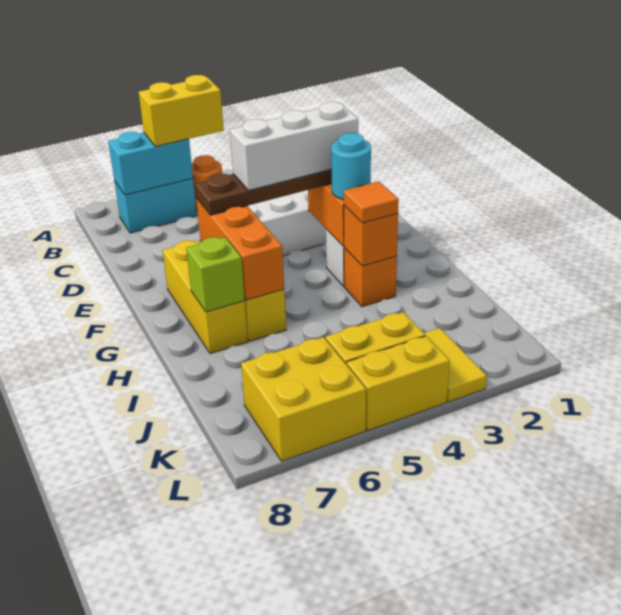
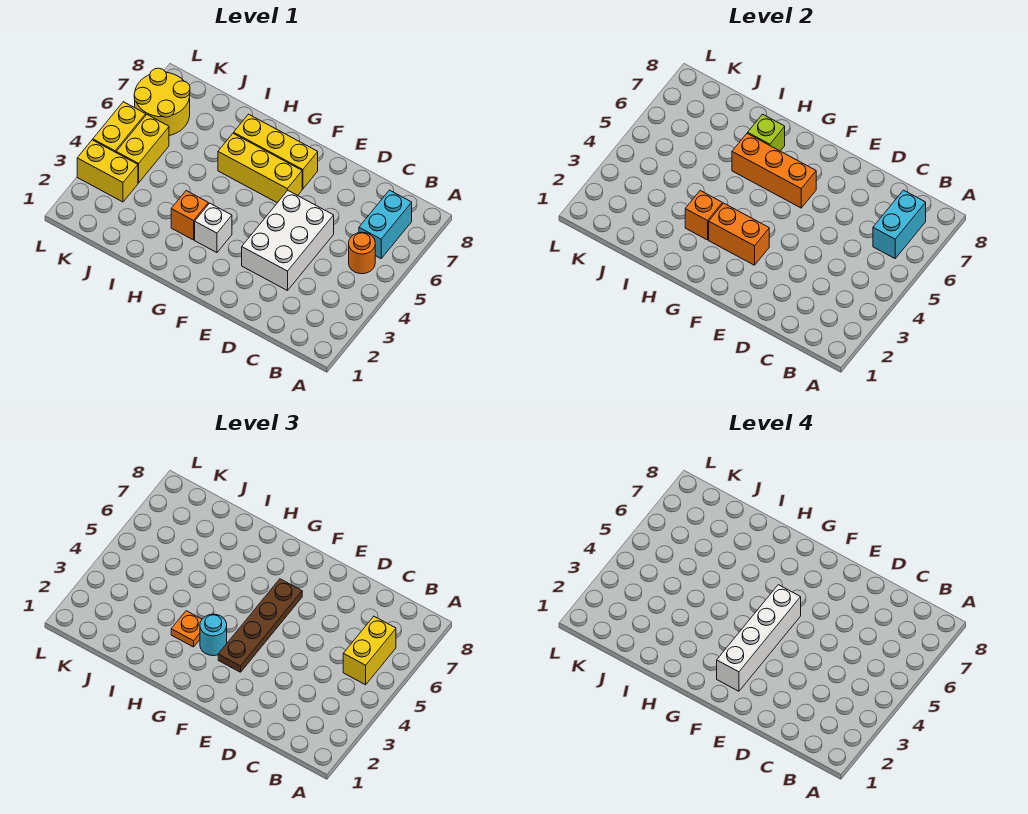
white 1x3 brick [230,102,358,190] -> white 1x4 brick [717,585,801,691]
orange 1x1 tile [344,181,399,223] -> orange 1x1 plate [171,611,202,647]
yellow 1x2 tile [424,328,487,402] -> yellow 1x2 brick [77,140,138,202]
yellow 2x2 brick [241,337,366,461] -> yellow 2x2 round brick [134,68,190,136]

